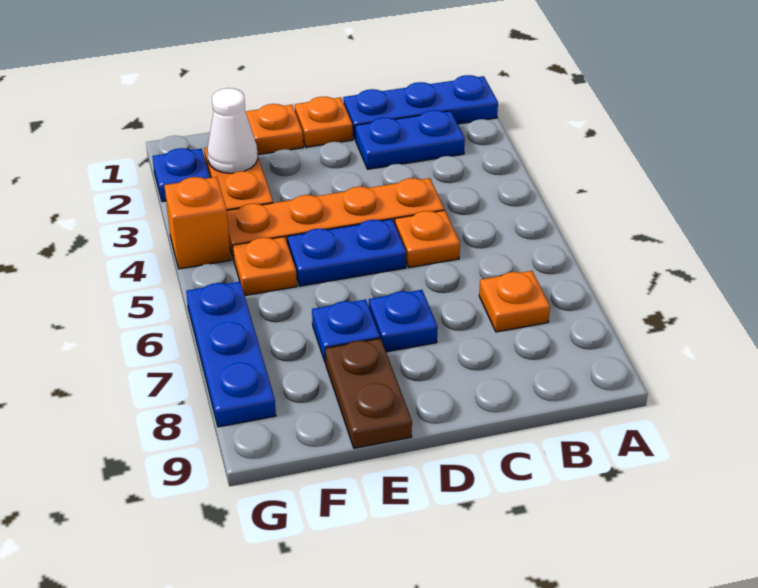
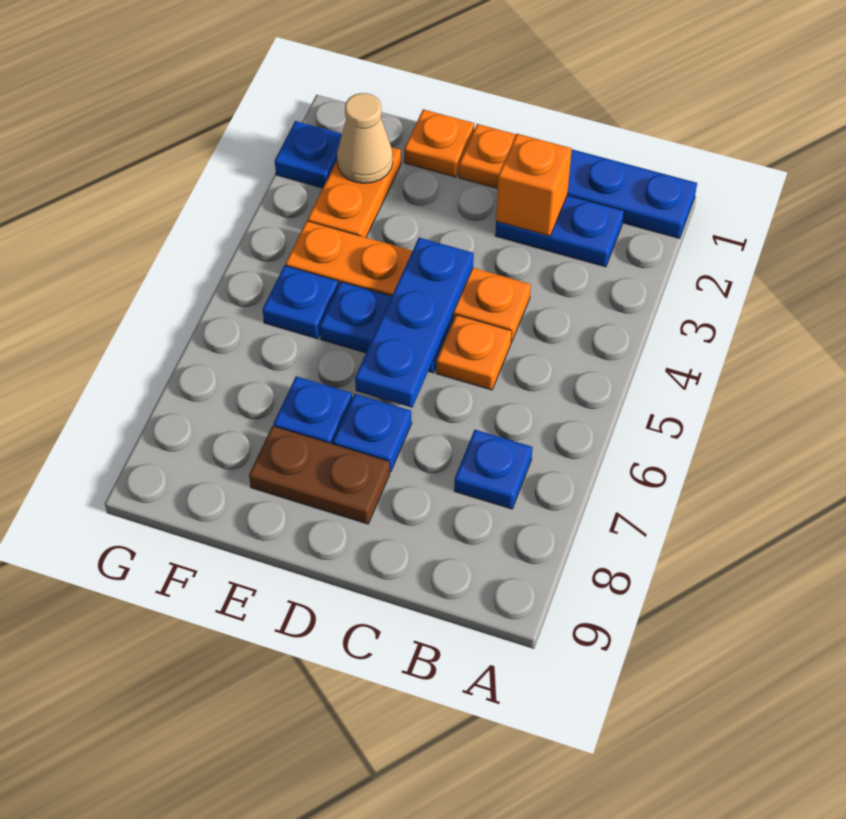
orange 1x1 plate [479,271,550,332] -> blue 1x1 plate [454,430,532,509]
brown 1x2 plate [325,338,412,448] -> brown 1x2 plate turned to [249,426,390,524]
white 1x1 cone [207,88,258,173] -> tan 1x1 cone [337,93,393,183]
orange 1x1 plate [233,237,297,296] -> blue 1x1 plate [263,265,338,339]
orange 1x1 brick [164,177,231,269] -> orange 1x1 brick moved to [496,134,572,236]
blue 1x3 plate [186,282,276,427] -> blue 1x3 plate moved to [355,238,474,408]

